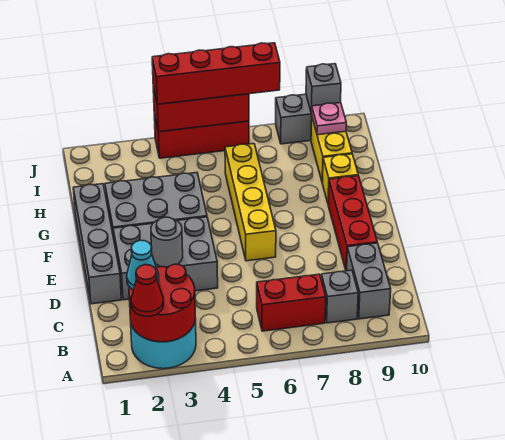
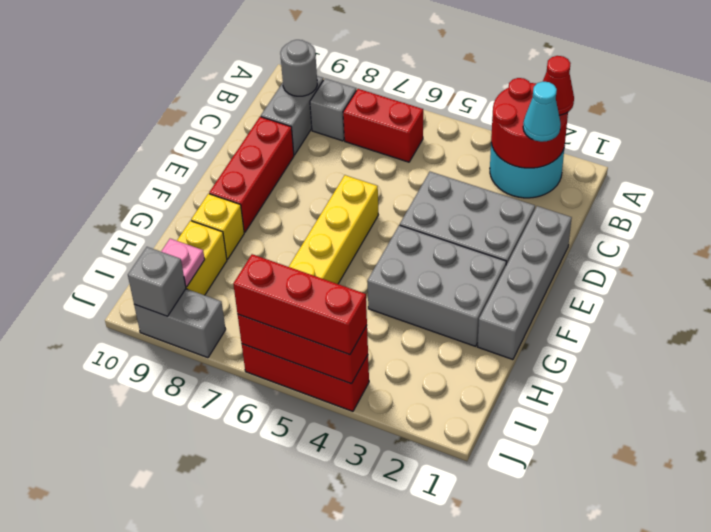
grey 1x1 round brick [151,217,183,267] -> grey 1x1 round brick moved to [280,40,317,96]
red 1x4 brick [152,43,280,104] -> red 1x3 brick [233,254,367,355]

